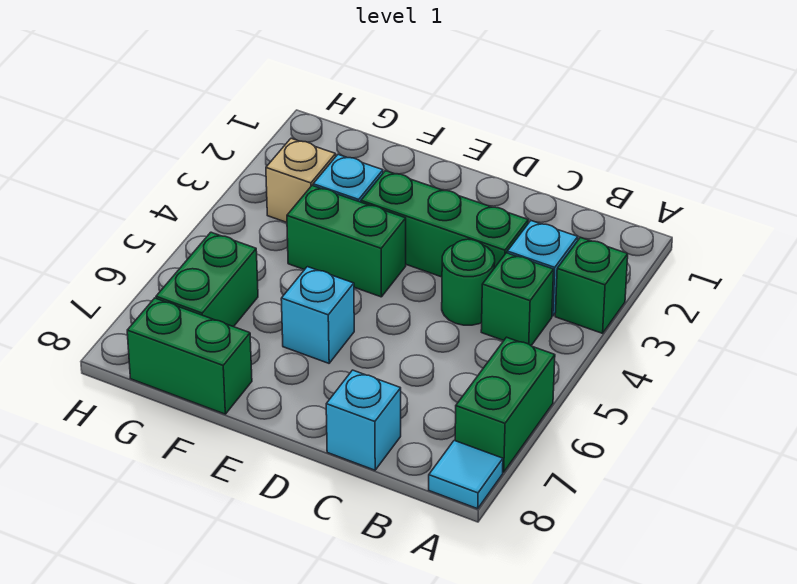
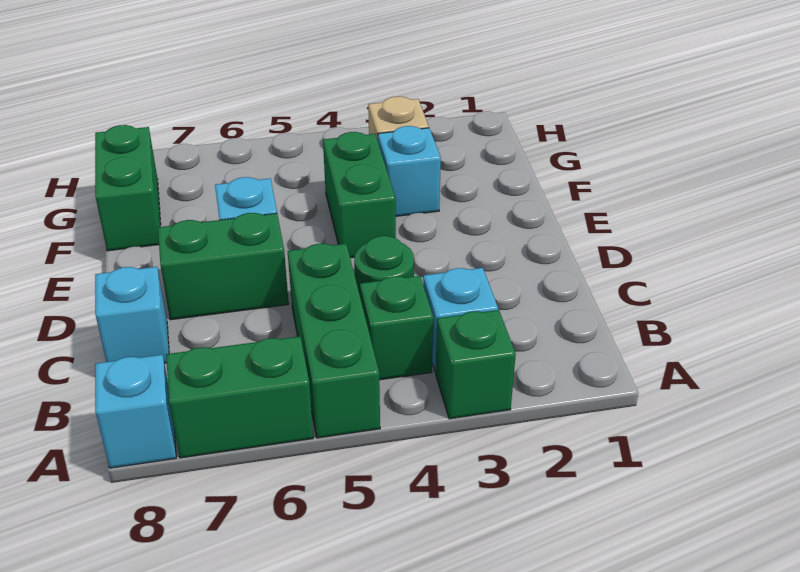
cyan 1x1 tile [429,440,503,509] -> cyan 1x1 brick [95,355,176,468]
green 1x3 brick [361,171,528,277] -> green 1x3 brick moved to [288,244,380,438]
green 1x2 brick [156,232,258,327] -> green 1x2 brick moved to [158,213,289,320]

